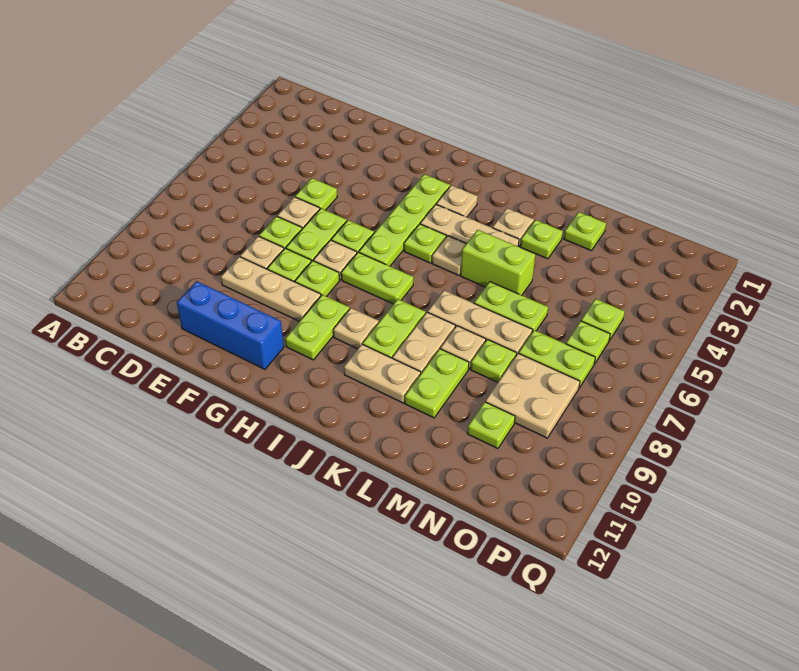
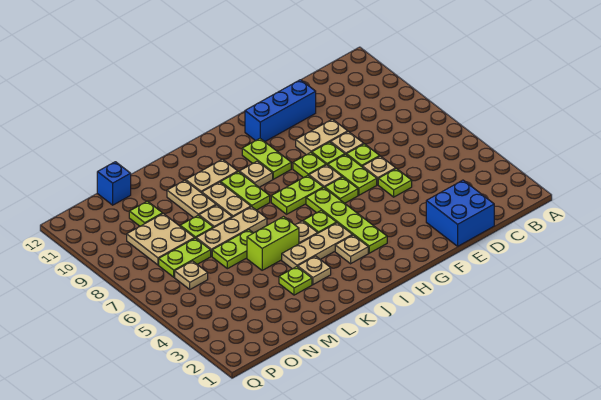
none -> blue 2x2 brick [426,180,494,246]
tan 1x3 plate [221,257,321,321] -> tan 1x2 plate [296,119,348,155]
lime 1x2 plate [405,349,469,418] -> tan 1x2 plate [167,180,216,218]
lime 1x1 plate [564,212,606,251] -> none
none -> blue 1x1 brick [97,162,131,205]
lime 1x1 plate [581,299,625,341] -> none
lime 1x1 plate [566,321,610,364] -> tan 1x1 plate [175,261,208,289]

